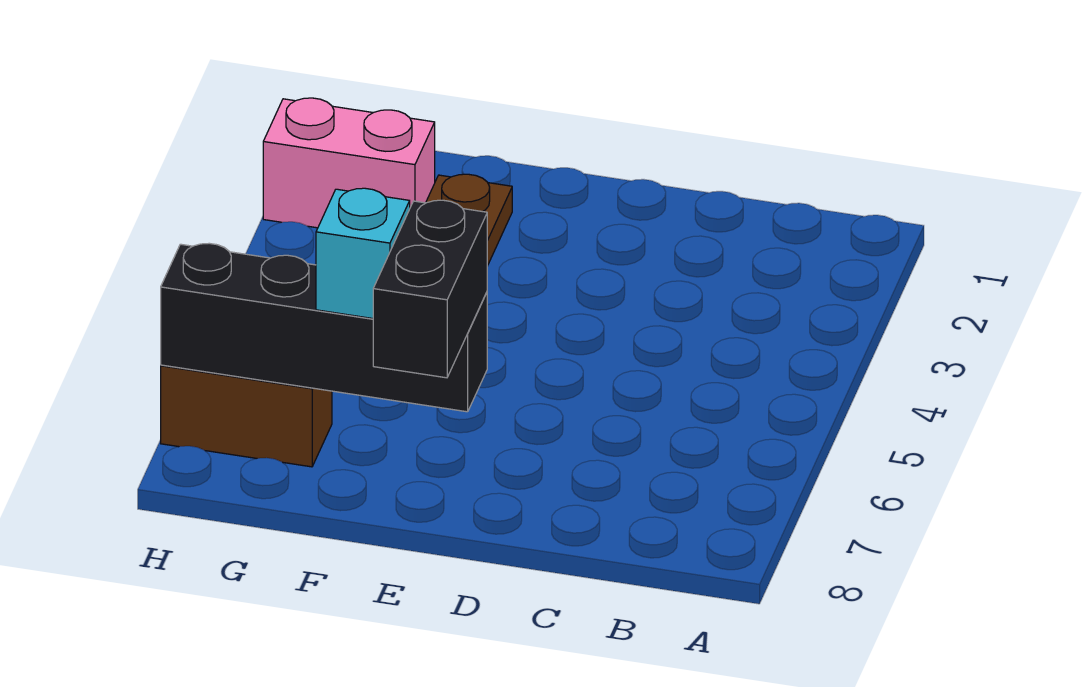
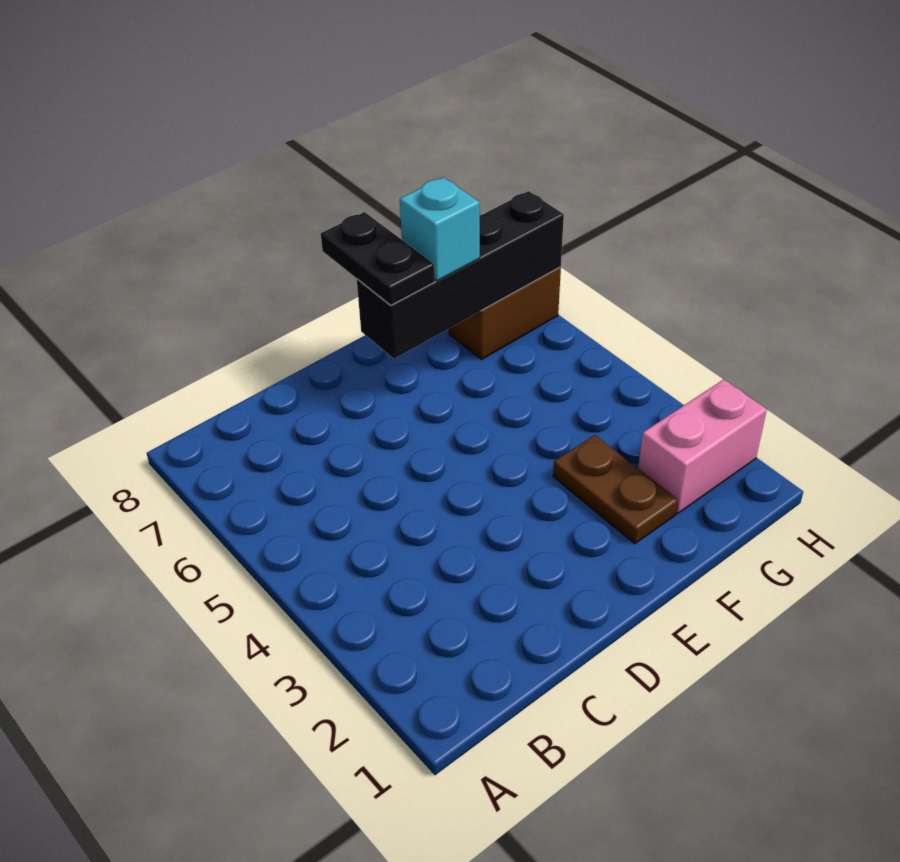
black 1x2 brick [373,200,487,378] -> black 1x2 plate [321,212,435,305]

